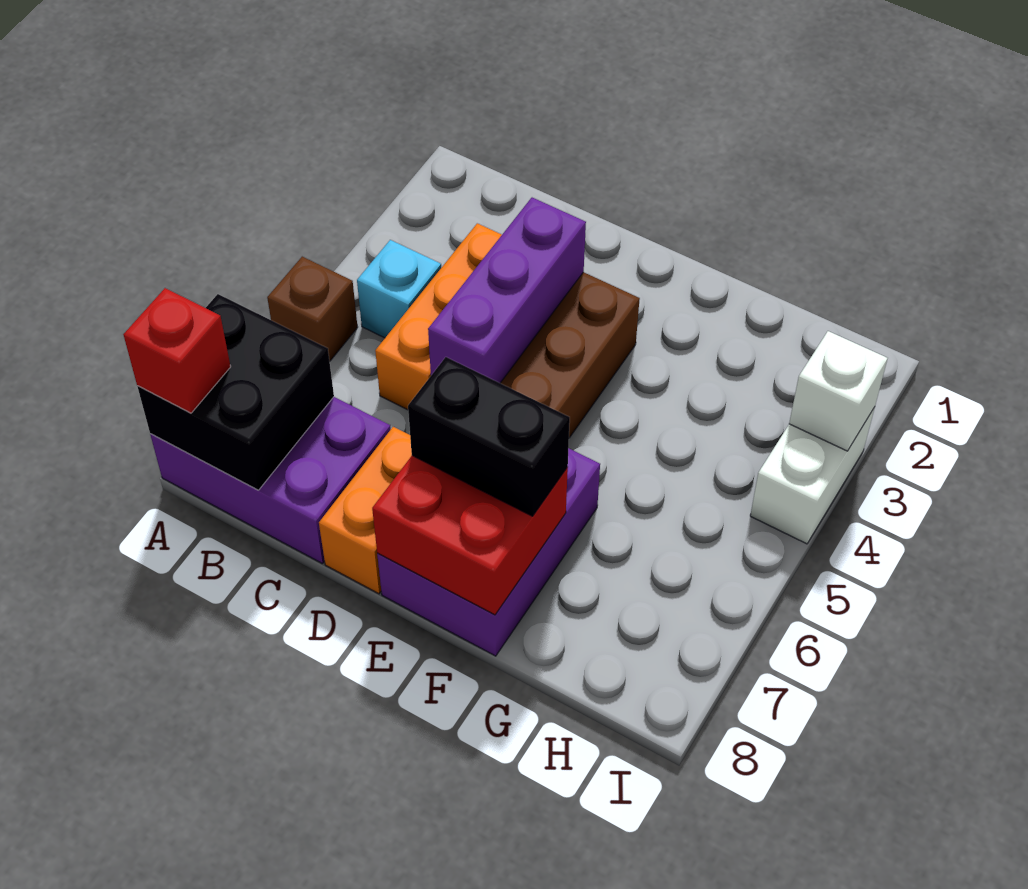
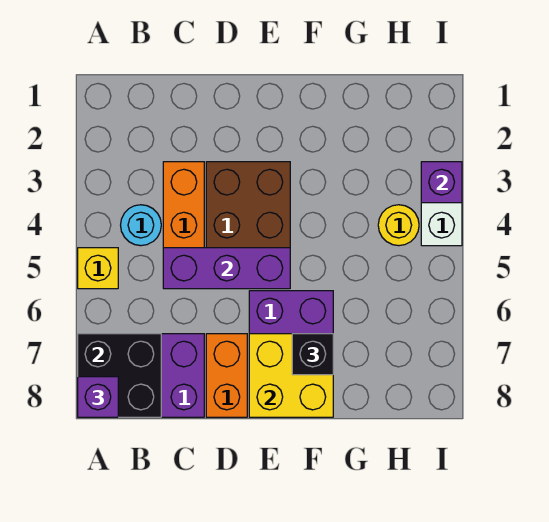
brown 1x1 brick [267,257,358,361] -> yellow 1x1 brick [78,248,118,289]
red 1x1 brick [123,288,231,413] -> purple 1x1 brick [78,377,118,417]
cyan 1x1 brick [357,240,441,338] -> cyan 1x1 round brick [121,205,161,246]
purple 1x3 brick [428,198,586,383] -> purple 1x3 brick turned to [163,248,290,289]
red 2x2 brick [372,456,568,615] -> yellow 2x2 brick [249,334,333,417]
black 1x2 brick [408,357,570,516] -> black 1x1 brick [292,334,333,375]
none -> yellow 1x1 round brick [378,205,419,246]
white 1x1 brick [789,331,887,451] -> purple 1x1 brick [421,162,462,203]

